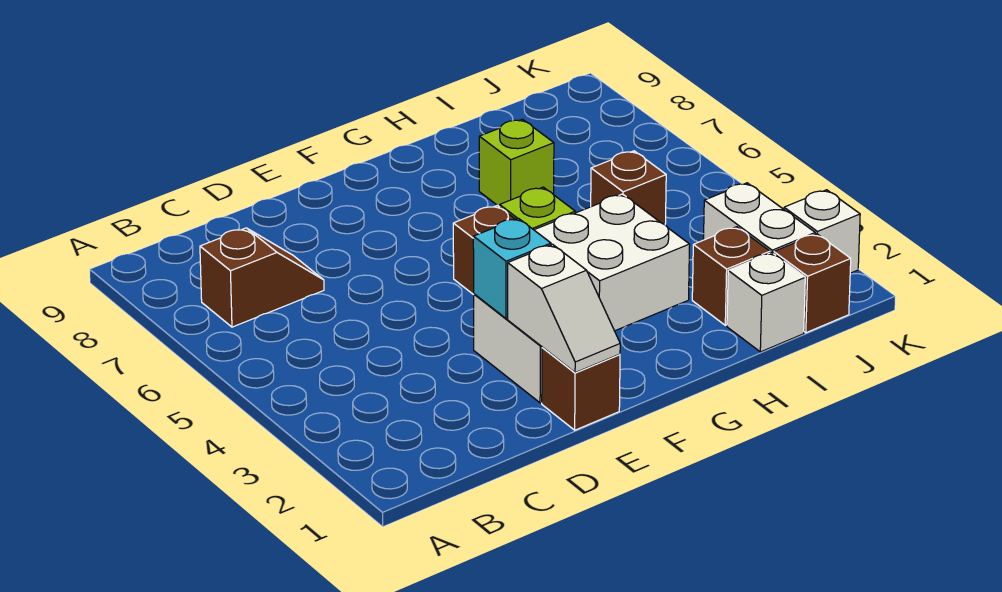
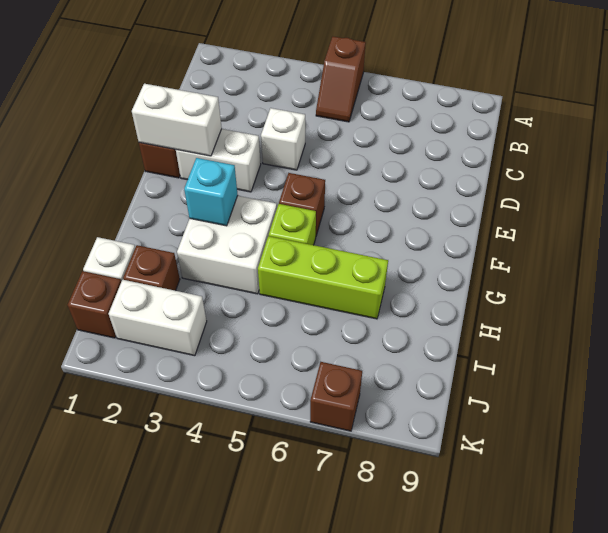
brown 1x2 slope [200,228,324,327] -> brown 1x2 slope moved to [316,36,366,122]
white 1x2 slope [508,244,620,373] -> white 1x2 brick [132,84,222,156]
cyan 1x1 brick [473,218,551,319] -> cyan 1x1 brick moved to [184,158,238,226]
lime 1x1 brick [479,119,554,207] -> lime 1x3 brick [258,236,388,319]
brown 1x1 brick [591,151,666,225] -> brown 1x1 brick moved to [310,362,362,431]
white 1x1 brick [784,190,860,273] -> white 1x1 brick moved to [261,108,305,170]

